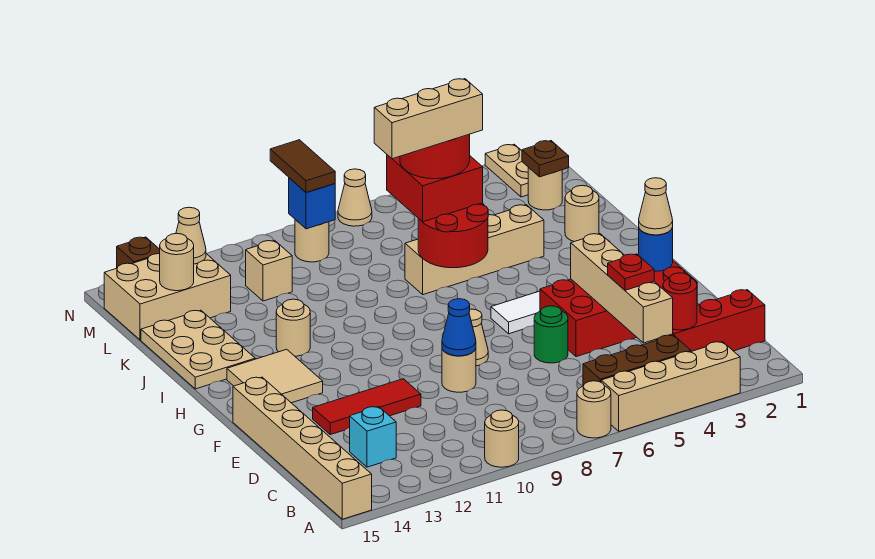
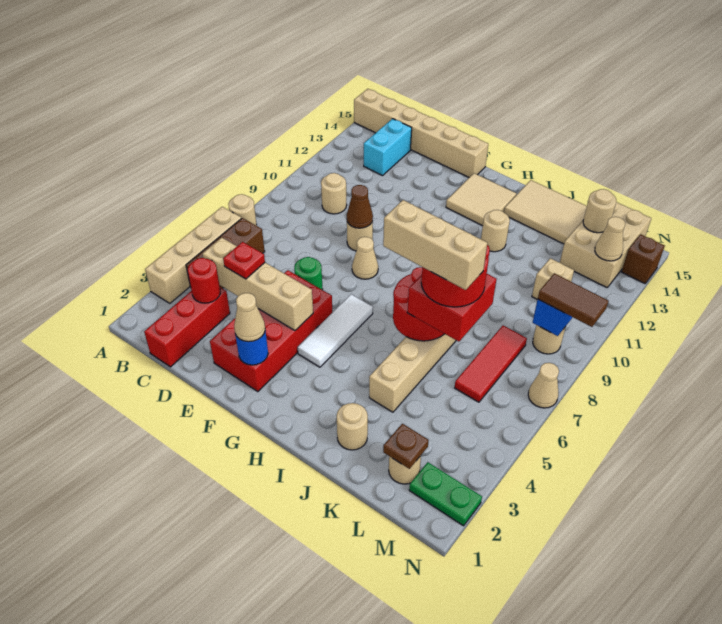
tan 1x1 round brick [485,410,519,467] -> tan 1x1 round brick moved to [321,173,347,214]
cyan 1x1 brick [350,407,396,467] -> cyan 1x2 brick [364,119,412,176]
blue 1x1 cone [442,299,476,356] -> brown 1x1 cone [347,185,373,228]
red 1x3 tile [313,379,421,435] -> red 1x3 tile moved to [455,326,527,402]
tan 2x3 plate [141,310,255,389] -> tan 2x3 tile [504,180,587,244]
tan 1x3 brick [374,79,483,159] -> tan 1x3 brick turned to [383,200,487,290]
tan 1x2 plate [485,144,528,197] -> green 1x2 plate [409,462,482,526]

